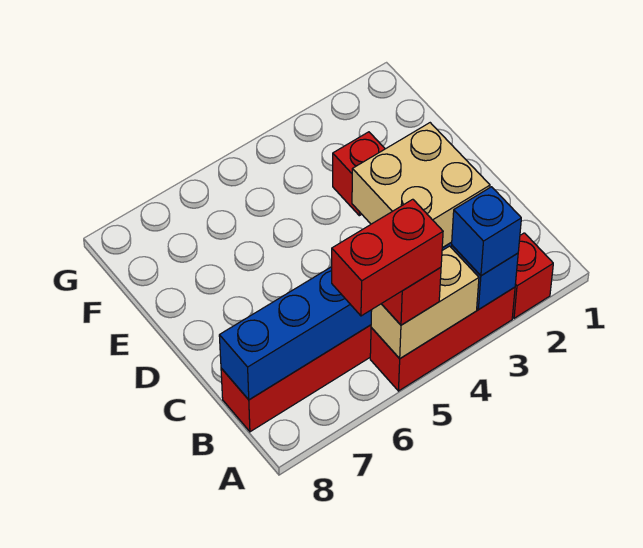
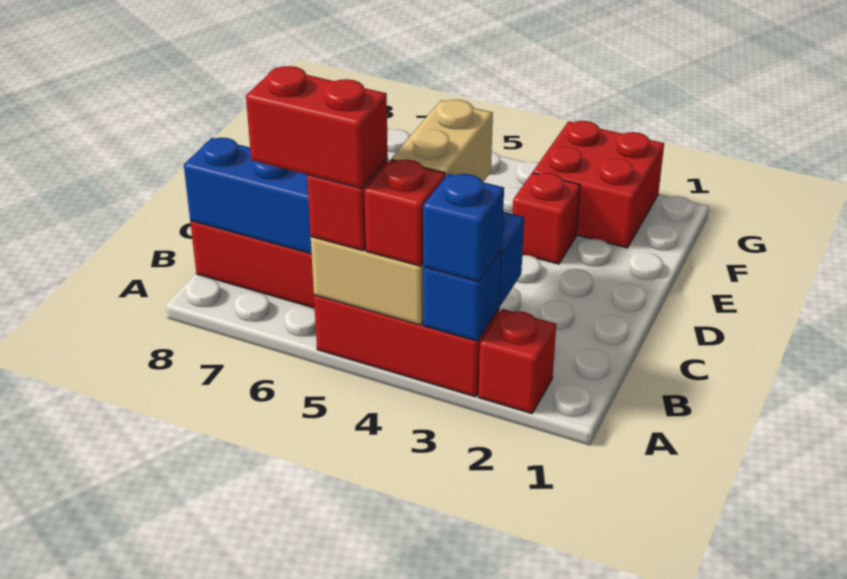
none -> red 1x1 brick [364,159,445,266]
tan 2x2 brick [352,123,490,248] -> tan 1x2 brick [392,100,493,182]
none -> red 2x2 brick [533,121,664,248]

